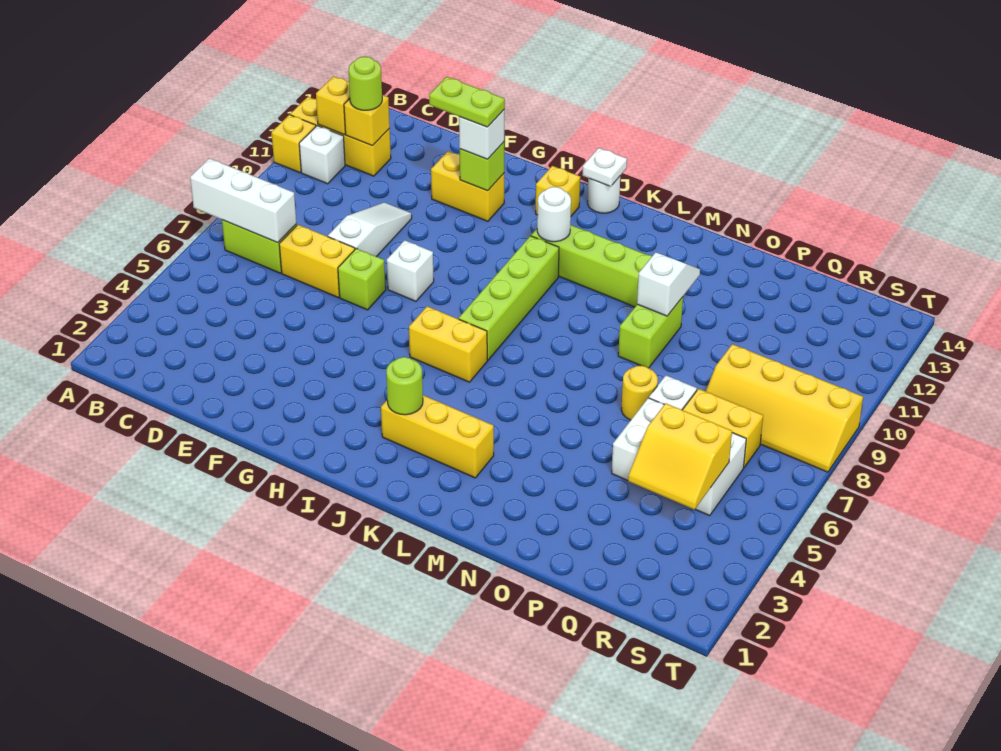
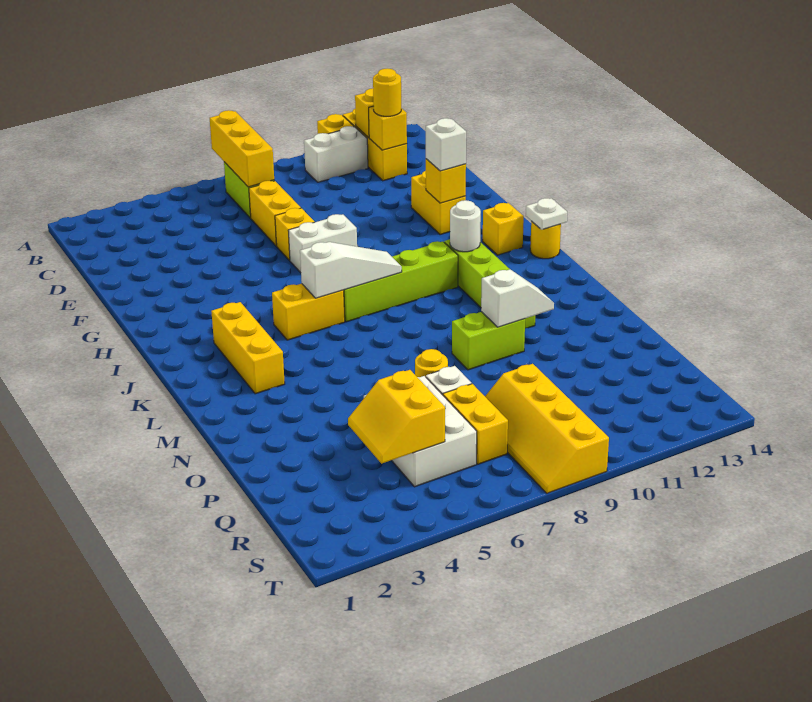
white 1x3 brick [190,158,296,243] -> yellow 1x3 brick [210,110,274,187]
white 1x1 brick [299,126,345,184] -> white 1x2 brick [304,126,368,182]
lime 1x1 round brick [349,57,382,110] -> yellow 1x1 round brick [373,68,401,116]
white 1x3 slope [328,202,412,257] -> white 1x3 slope moved to [300,242,402,298]
lime 1x1 brick [338,248,386,310] -> yellow 1x1 brick [275,208,314,261]
lime 1x2 plate [429,77,505,127] -> none
white 1x1 brick [387,240,434,301] -> white 1x2 brick [288,214,357,273]
lime 1x1 brick [460,142,504,191] -> yellow 1x1 brick [426,159,466,203]
yellow 1x2 brick [409,306,487,382] -> yellow 1x2 brick turned to [272,284,345,340]
lime 1x1 round brick [386,357,423,415] -> none
white 1x1 round brick [588,177,620,213] -> yellow 1x1 round brick [530,221,561,259]

